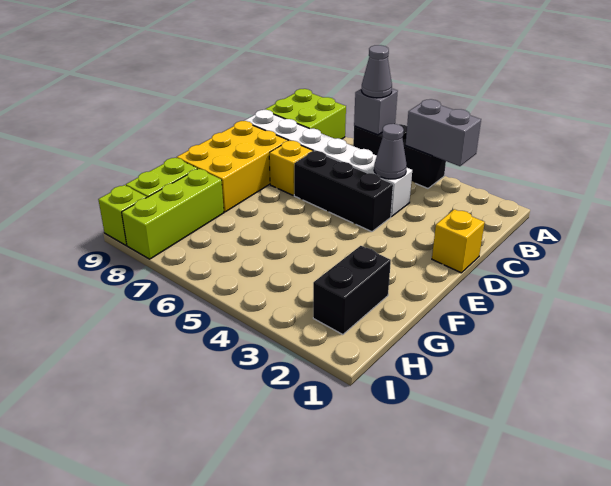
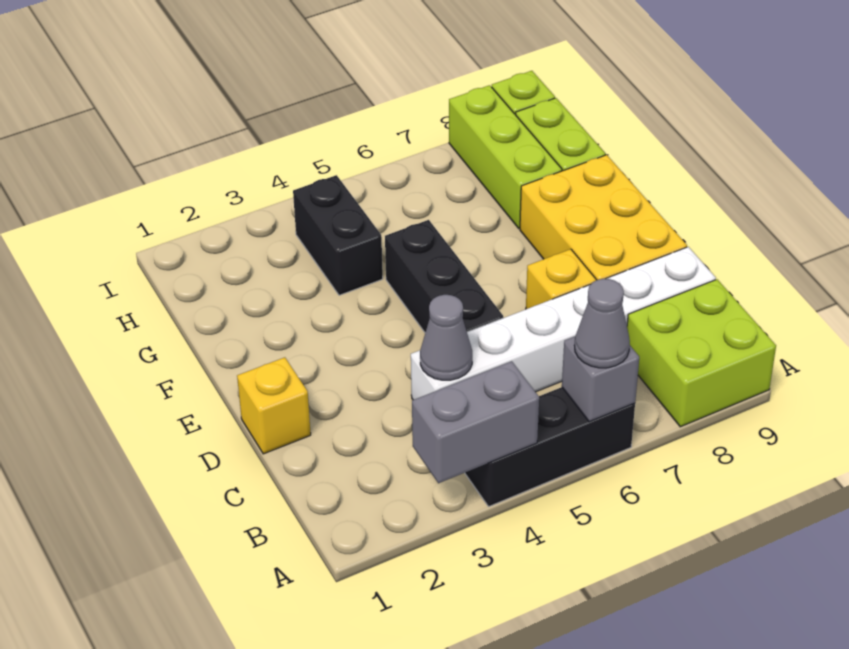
black 1x3 brick [294,151,393,232] -> black 1x3 brick turned to [385,220,503,332]
black 1x2 brick [313,246,391,335] -> black 1x2 brick moved to [293,175,383,295]

